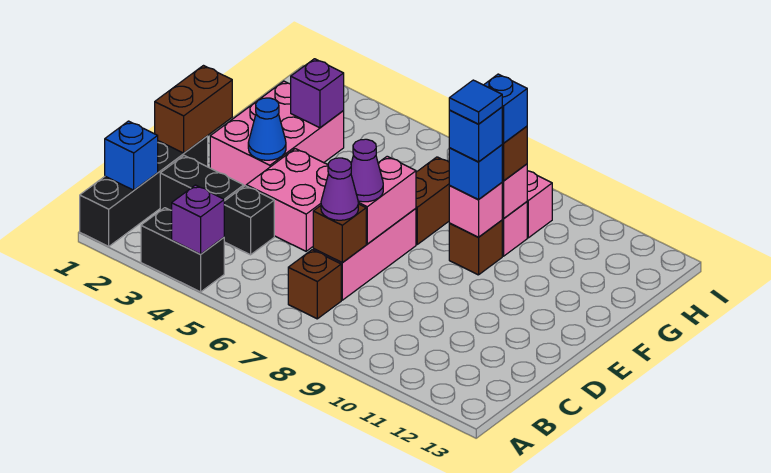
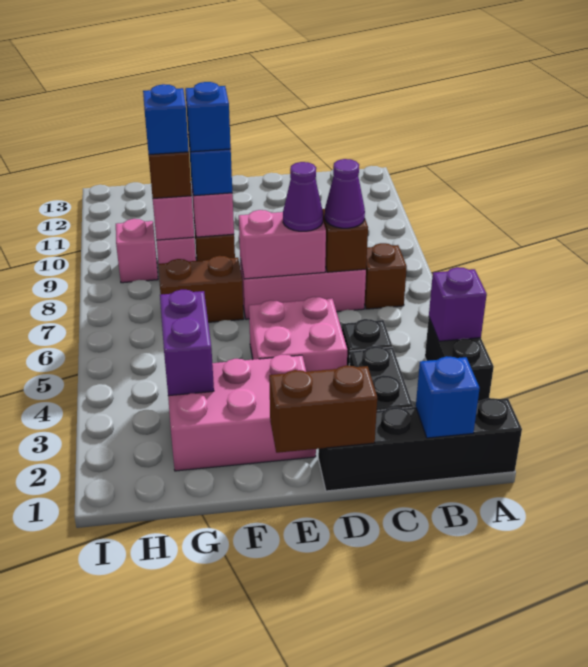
blue 1x1 cone [248,98,286,160] -> none
blue 1x1 tile [449,80,502,124] -> none
purple 1x1 brick [291,59,344,128] -> purple 1x2 brick [160,290,214,396]

